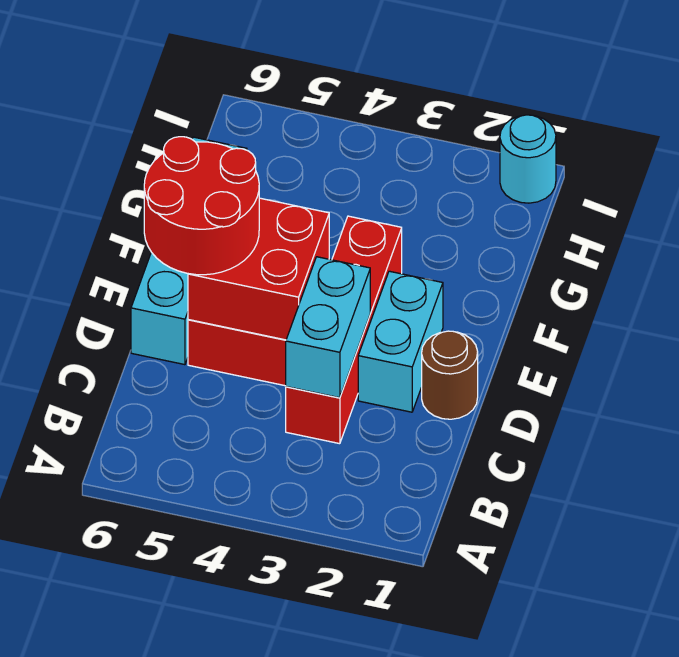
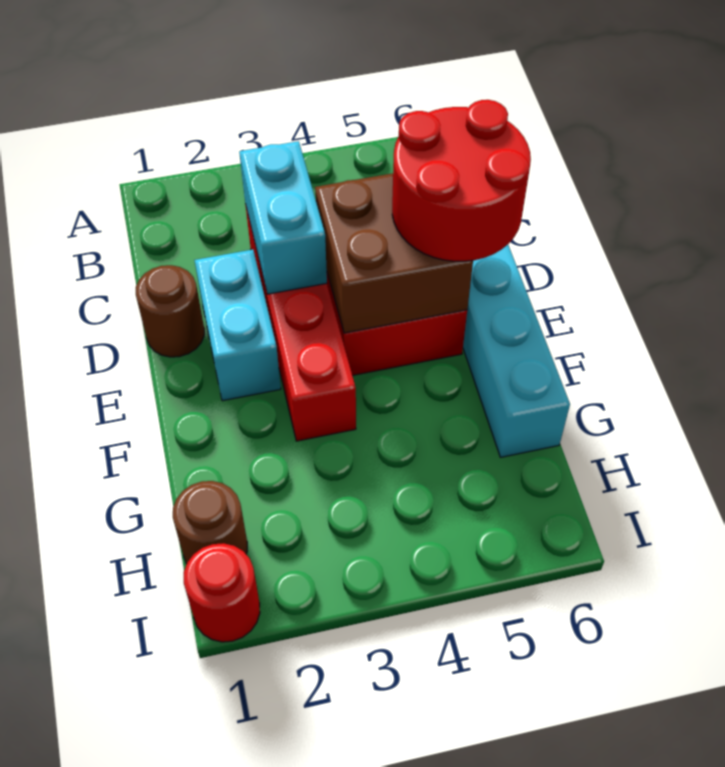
red 2x2 brick [188,198,329,340] -> brown 2x2 brick [315,173,473,333]
none -> brown 1x1 round brick [173,481,247,564]
cyan 1x1 round brick [500,115,556,203] -> red 1x1 round brick [184,543,260,642]

